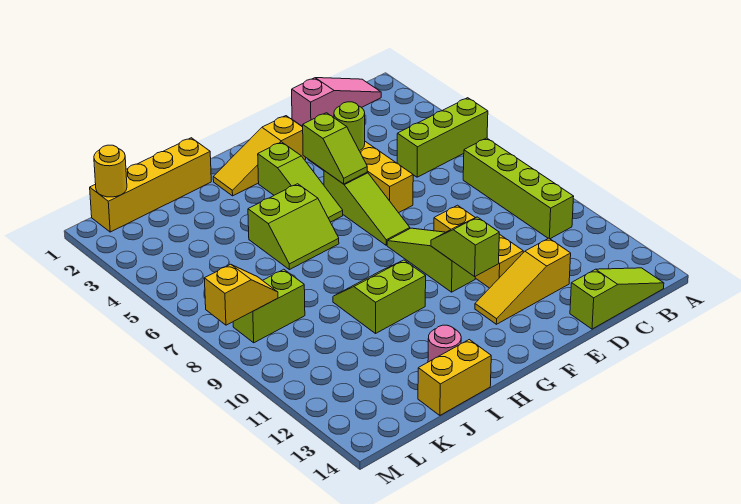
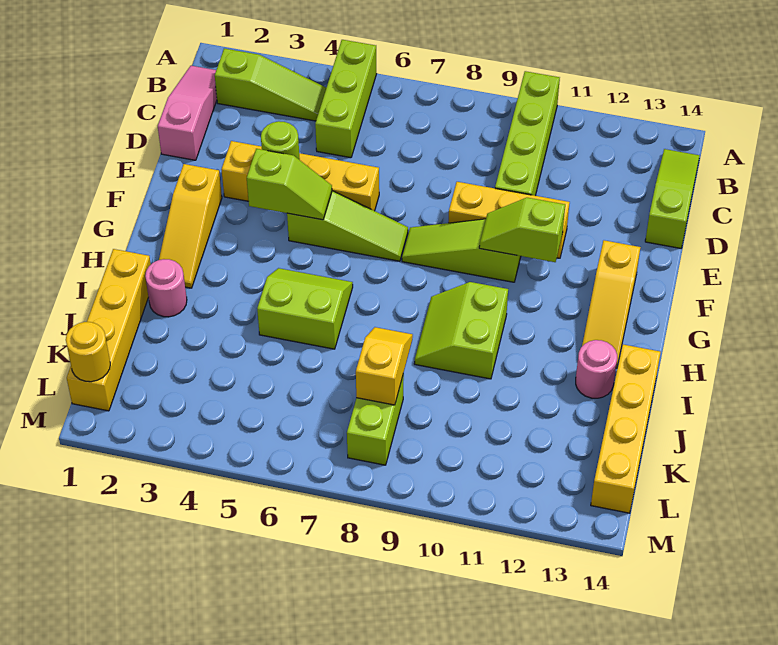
lime 1x4 brick [463,138,574,239] -> lime 1x4 brick turned to [495,71,560,196]
yellow 1x3 slope [475,238,571,324] -> yellow 1x3 slope moved to [582,240,641,368]
lime 1x3 slope [258,142,343,222] -> lime 1x3 slope moved to [215,48,326,121]
lime 2x2 slope [248,184,339,270] -> lime 2x2 slope turned to [257,268,353,349]
none -> pink 1x1 round brick [145,259,187,317]
yellow 1x2 brick [418,340,491,415] -> yellow 1x4 brick [591,345,661,513]
yellow 1x2 slope [204,264,278,325] -> yellow 1x2 slope moved to [356,327,413,405]

